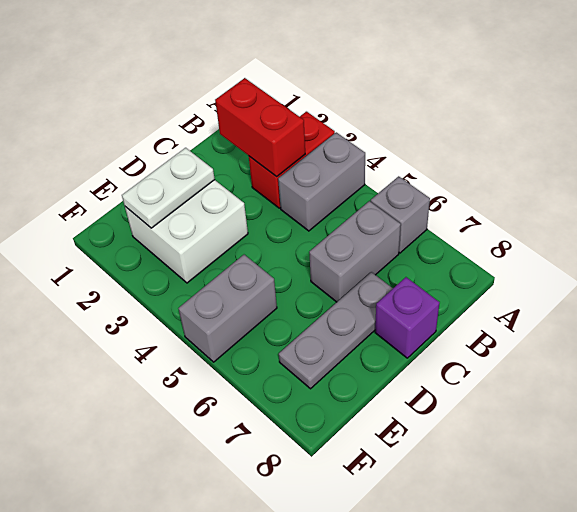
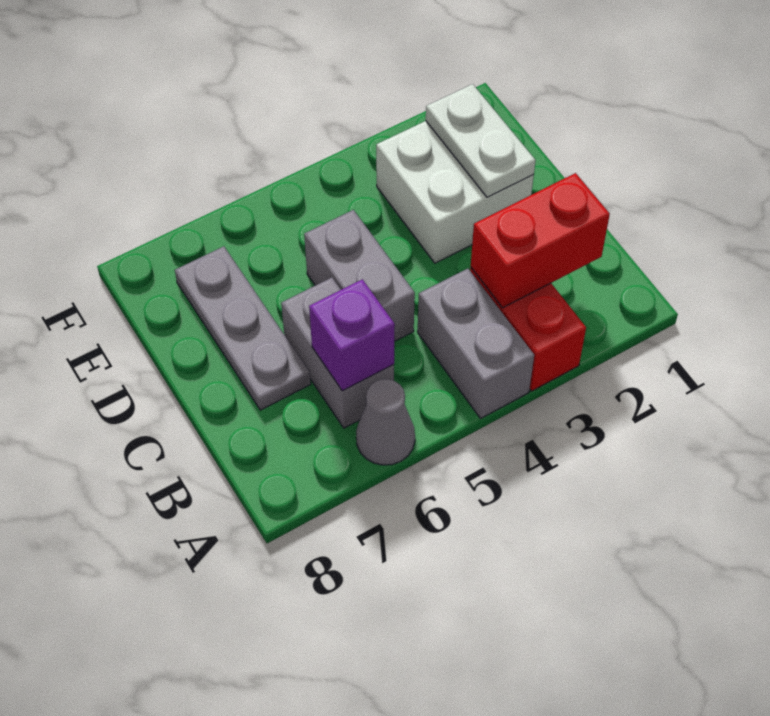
grey 1x1 brick [371,176,430,253] -> grey 1x1 cone [356,379,415,465]
purple 1x1 brick [375,277,440,358] -> purple 1x1 brick moved to [309,279,395,391]
grey 1x2 brick [178,255,277,362] -> grey 1x2 brick moved to [304,210,415,341]

